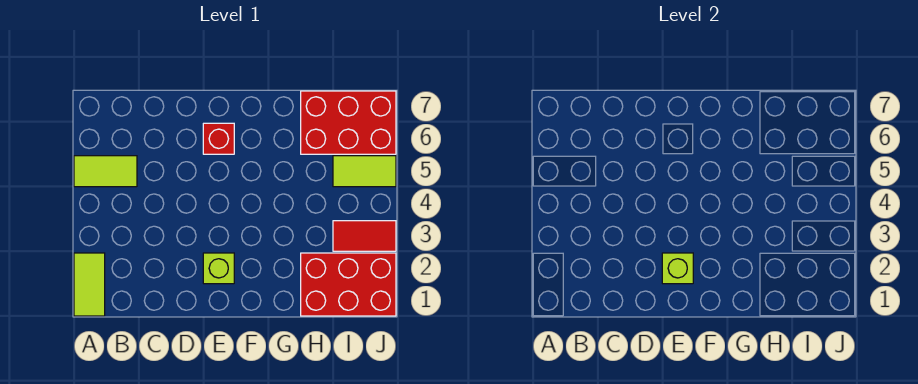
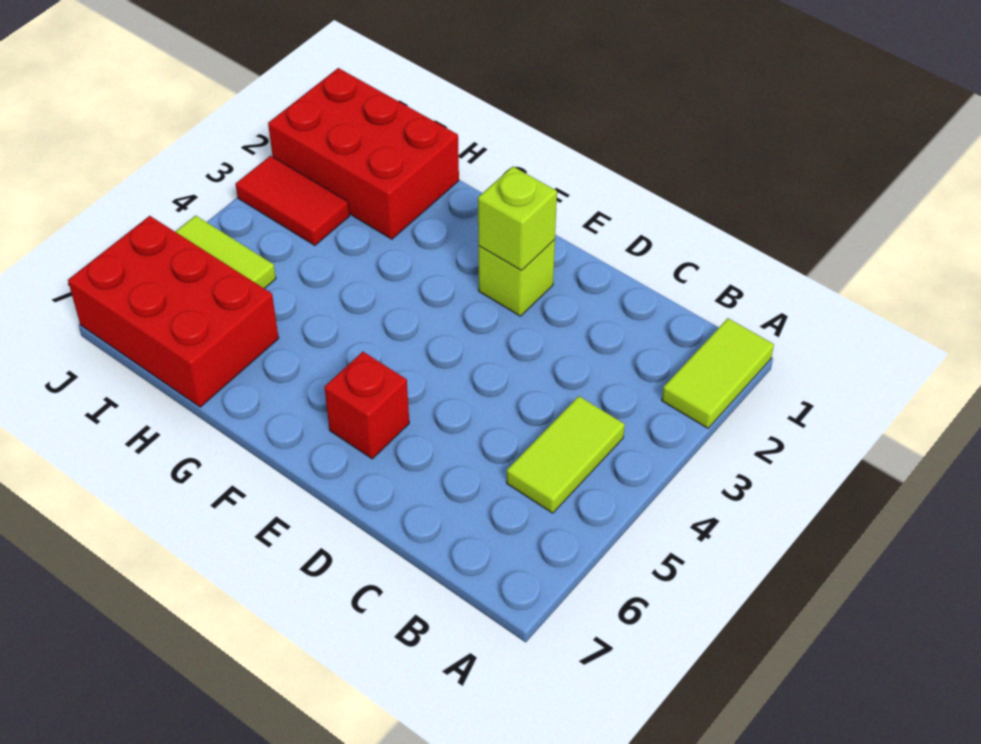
lime 1x2 tile [74,156,137,187] -> lime 1x2 tile turned to [507,396,625,513]

